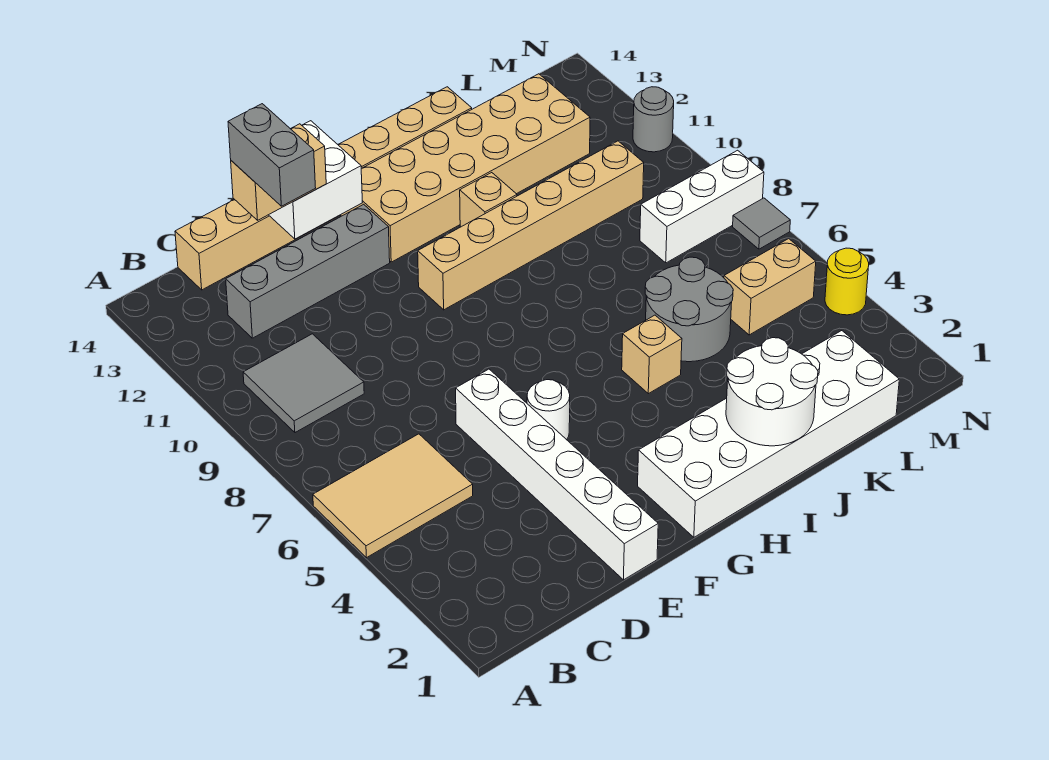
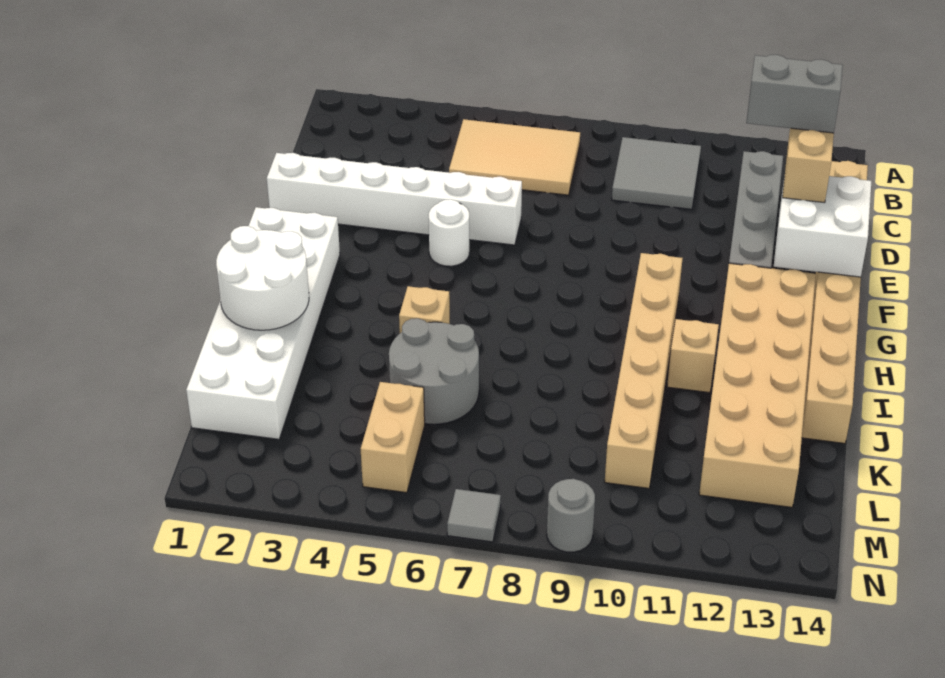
tan 2x3 tile [313,434,473,558] -> tan 2x3 tile turned to [449,119,580,195]
white 1x3 brick [640,150,764,263] -> none
yellow 1x1 round brick [825,248,869,315] -> none
grey 1x1 round brick [633,87,674,152] -> grey 1x1 round brick moved to [547,479,595,552]

